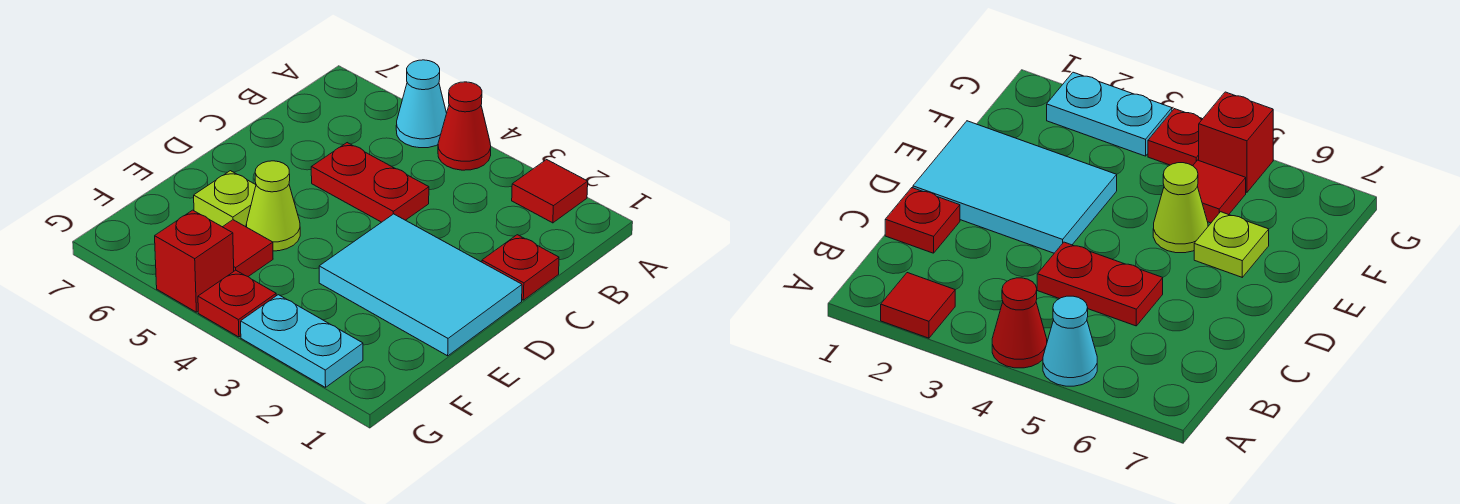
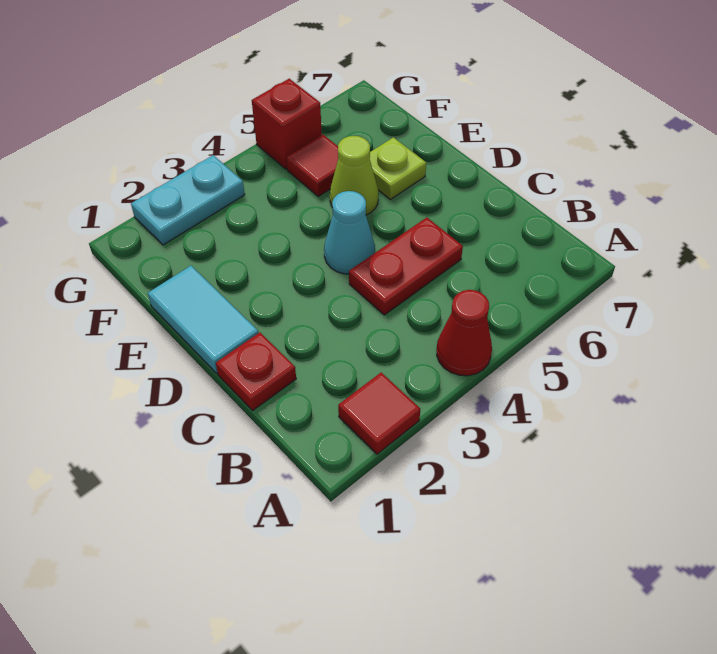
cyan 1x1 cone [396,60,447,148] -> cyan 1x1 cone moved to [324,191,375,274]
cyan 2x3 tile [319,214,522,356] -> cyan 1x2 tile [148,266,258,373]
red 1x1 plate [198,270,276,337] -> none

